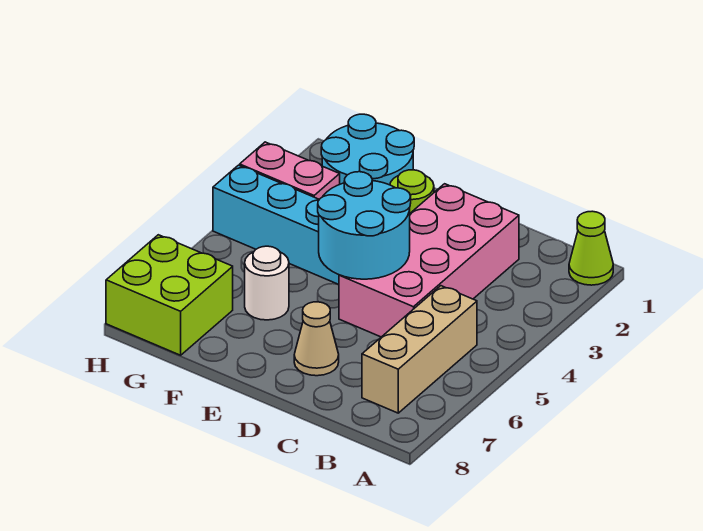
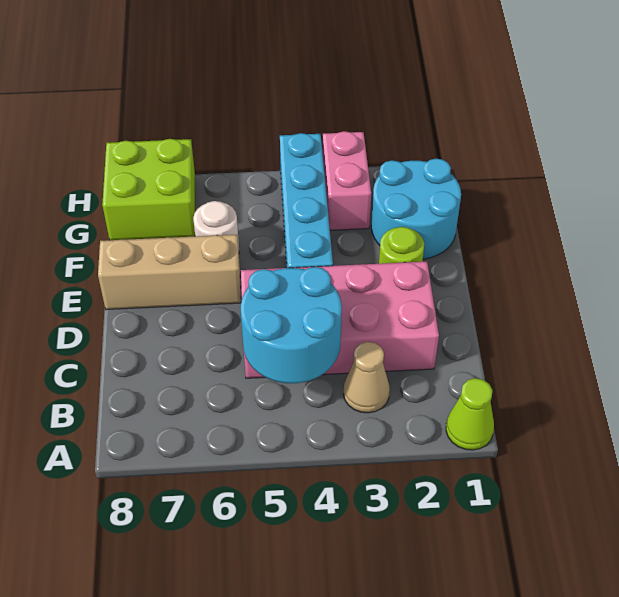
tan 1x3 brick [362,286,477,413] -> tan 1x3 brick moved to [98,235,241,310]
cyan 2x2 round brick [318,172,411,279] -> cyan 2x2 round brick moved to [241,267,342,383]
tan 1x1 cone [294,302,339,376] -> tan 1x1 cone moved to [343,342,390,413]

